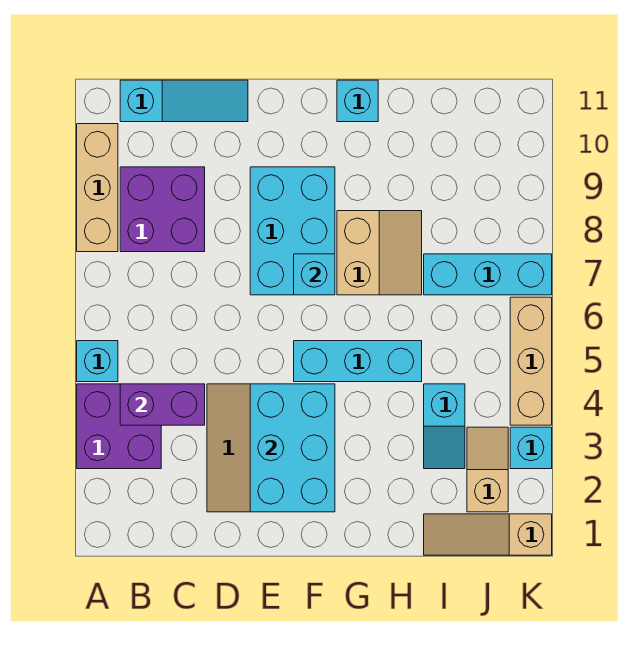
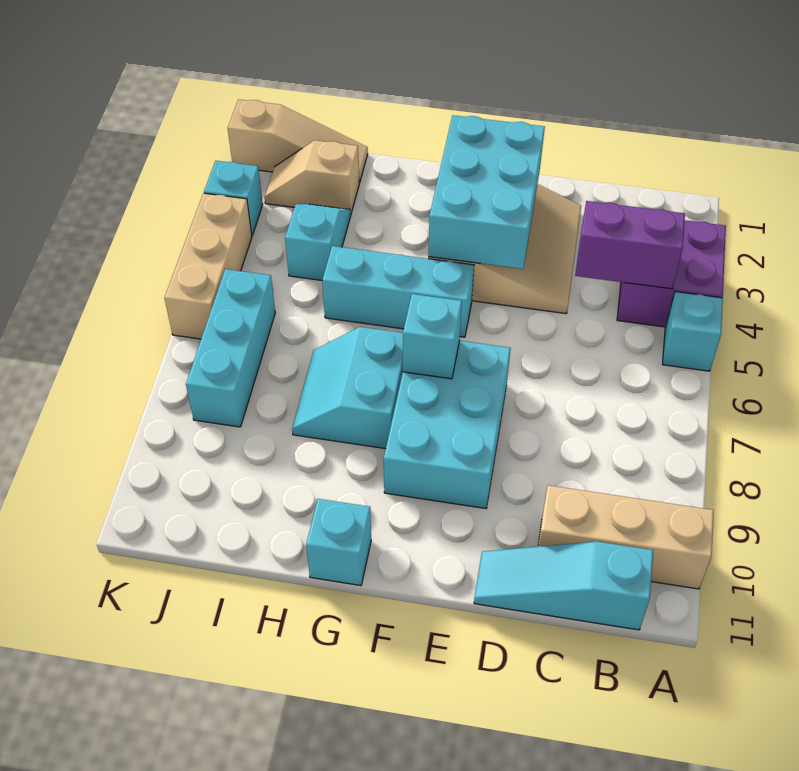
tan 1x3 brick [77,124,118,252] -> tan 1x3 brick turned to [538,485,714,589]
purple 2x2 brick [120,167,205,252] -> none
tan 2x2 slope [337,211,422,295] -> cyan 2x2 slope [292,327,403,449]
cyan 1x3 brick [424,254,552,295] -> cyan 1x3 brick turned to [186,269,275,427]
tan 1x2 slope [467,427,508,512] -> tan 1x2 slope turned to [265,140,359,214]

